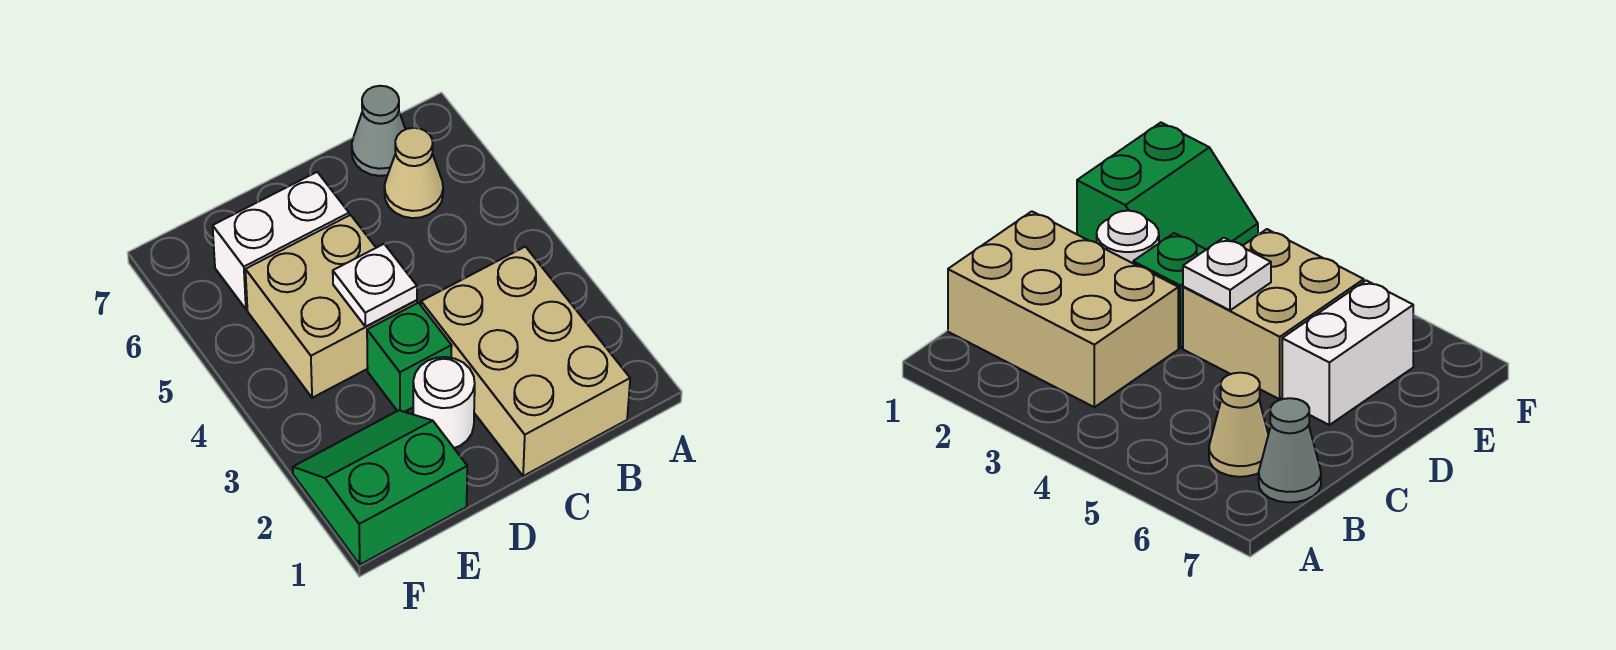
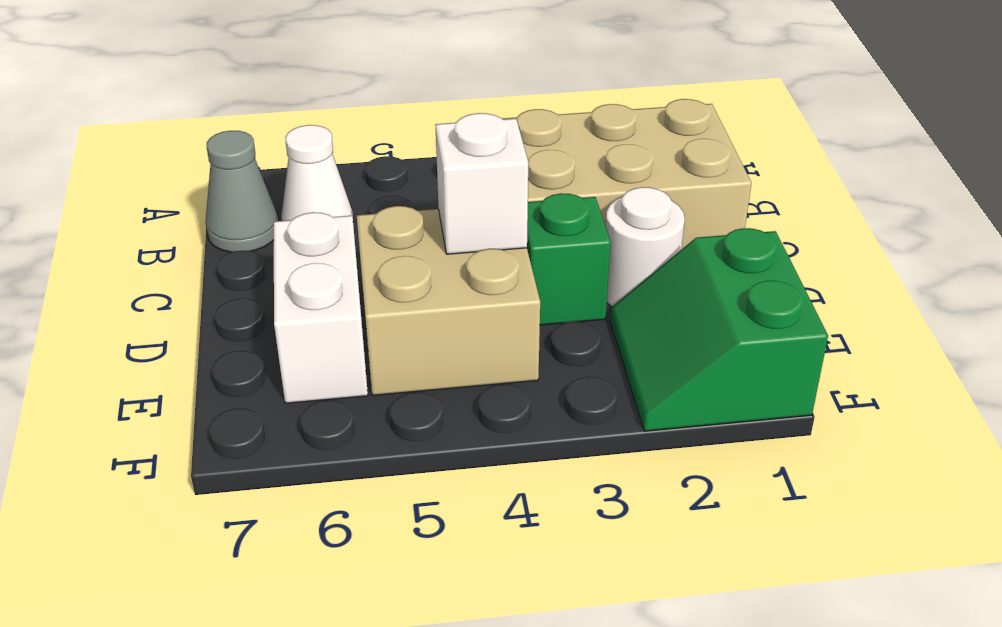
tan 1x1 cone [384,128,443,218] -> white 1x1 cone [281,125,353,221]
white 1x1 plate [333,244,417,327] -> white 1x1 brick [436,113,528,254]

